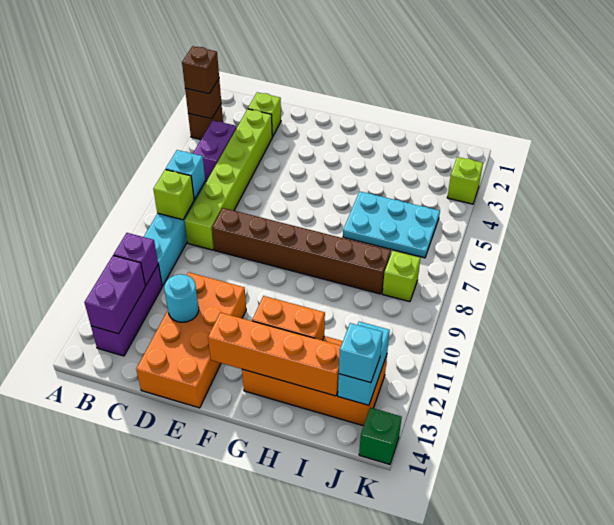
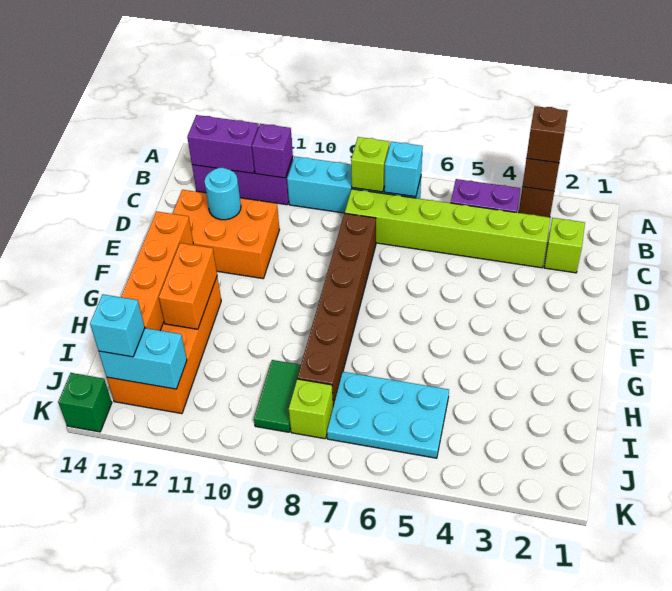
orange 2x4 brick [136,272,246,408] -> orange 2x3 brick [172,190,280,279]
cyan 2x3 plate [343,192,440,258] -> cyan 2x3 plate turned to [327,372,449,458]
none -> green 1x2 tile [254,360,301,432]
lime 1x1 brick [447,157,483,204] -> none

